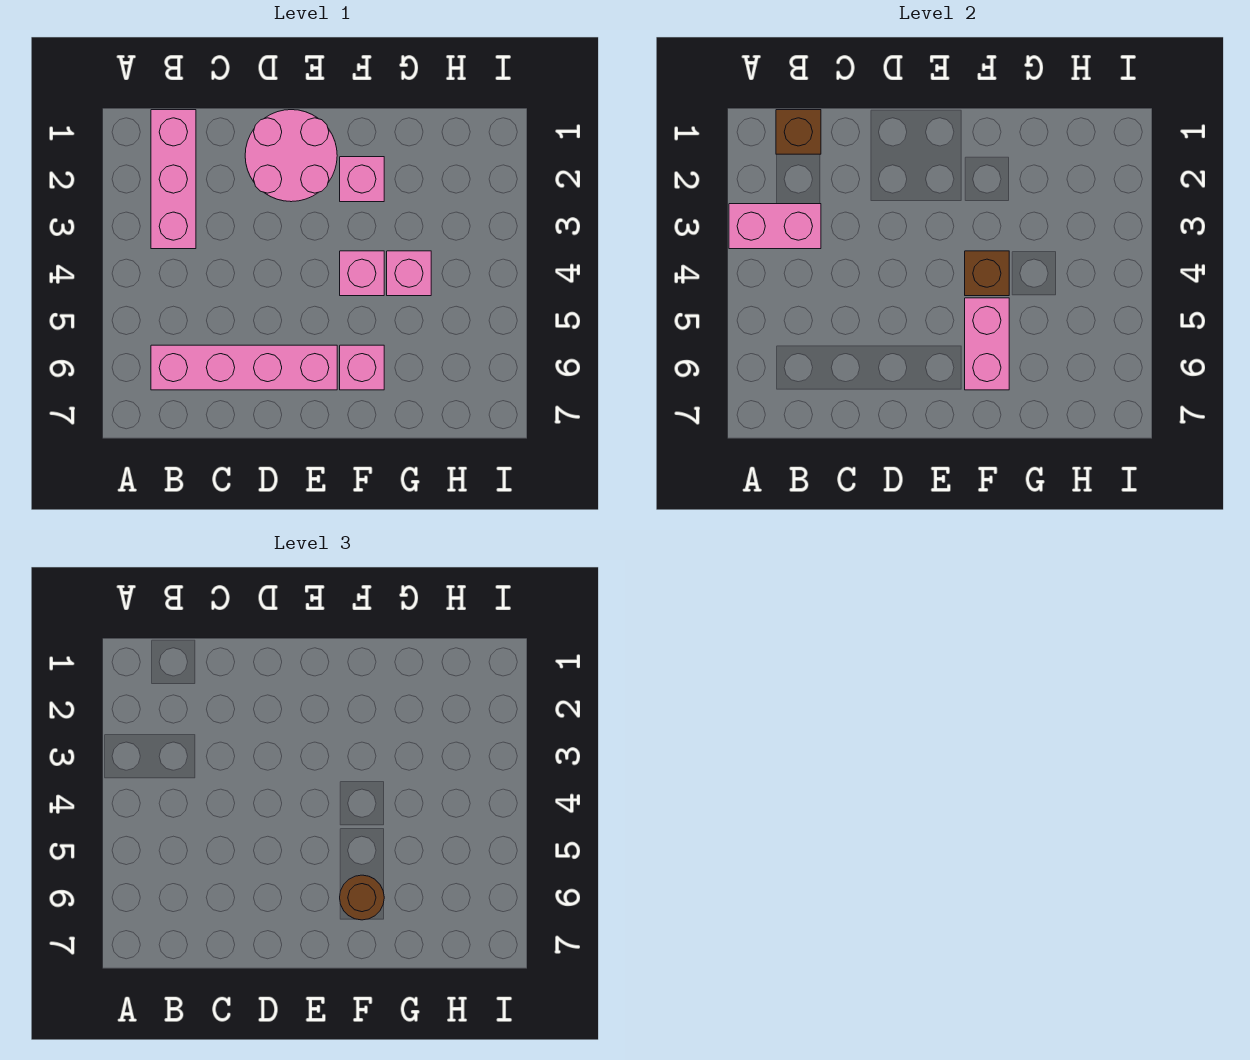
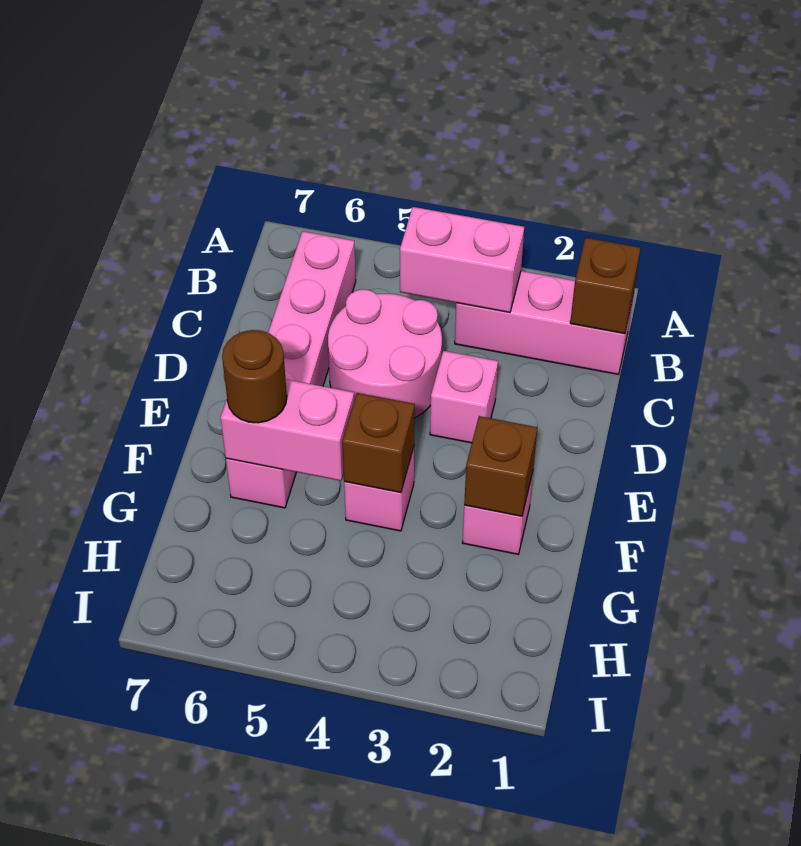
pink 1x2 brick [729,204,821,249] -> pink 1x2 brick turned to [400,207,524,312]
pink 2x2 round brick [245,110,337,202] -> pink 2x2 round brick moved to [328,289,442,418]
none -> brown 1x1 brick [464,416,537,516]
pink 1x1 brick [387,251,431,296] -> pink 1x1 brick moved to [430,351,498,443]

